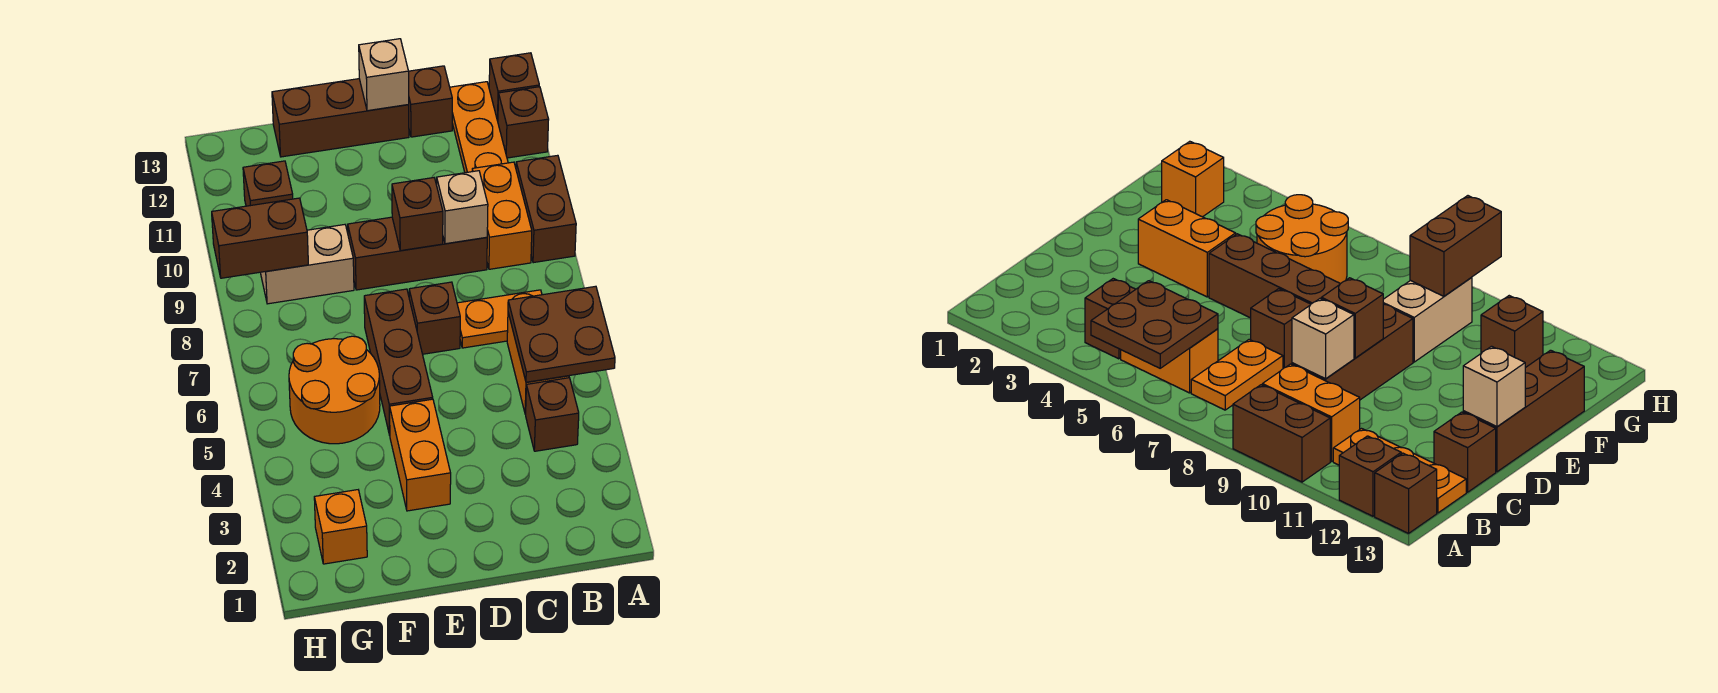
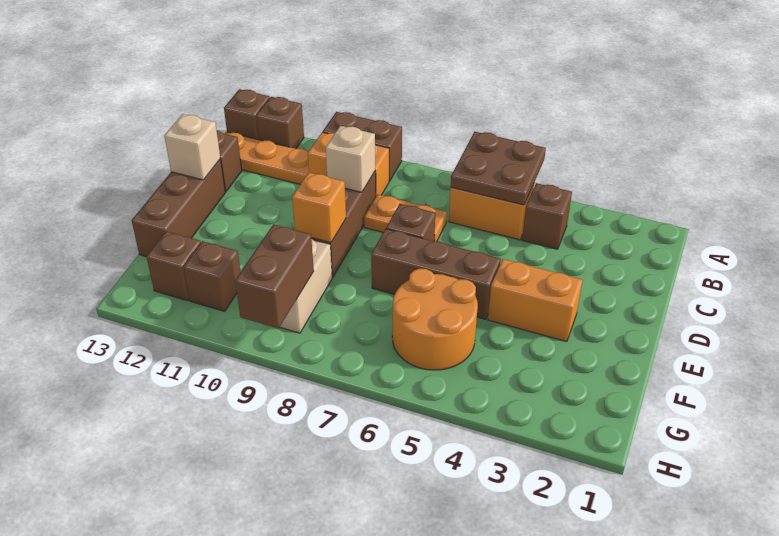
orange 1x2 plate [457,290,542,348] -> orange 1x2 plate turned to [364,194,447,241]
brown 1x1 brick [392,178,443,251] -> brown 1x1 brick moved to [146,231,201,301]
orange 1x1 brick [314,490,367,564] -> orange 1x1 brick moved to [292,173,346,243]

